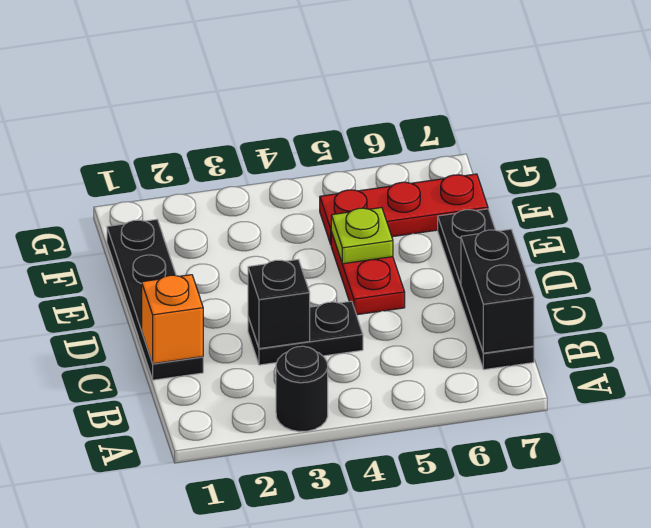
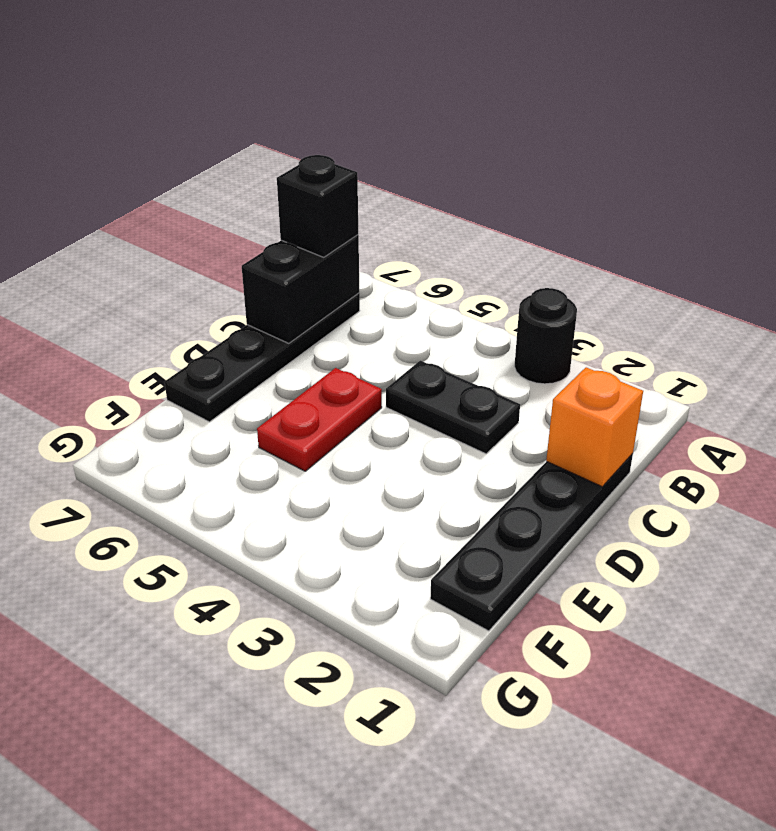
black 1x1 brick [248,260,310,349] -> black 1x1 brick moved to [277,155,358,257]
lime 1x1 plate [331,208,393,264] -> none
red 1x3 plate [320,174,488,244] -> none

